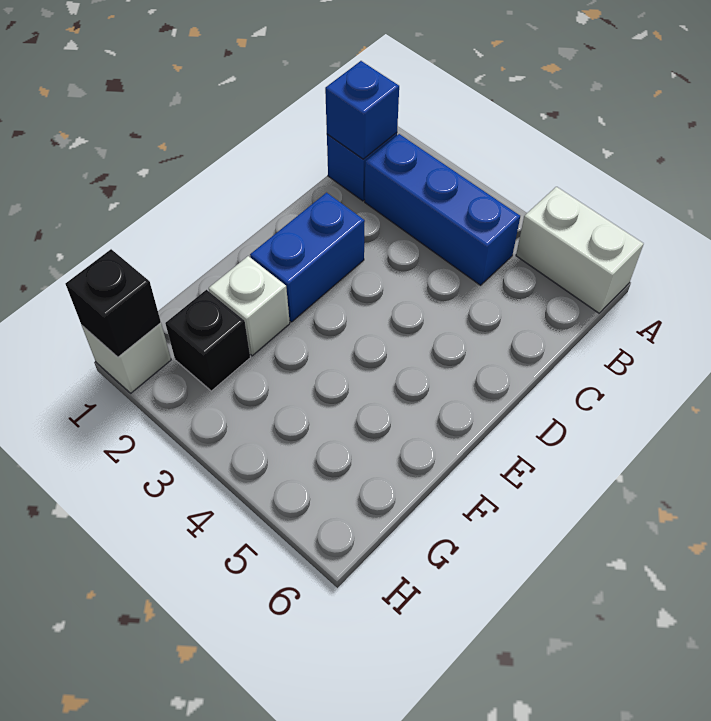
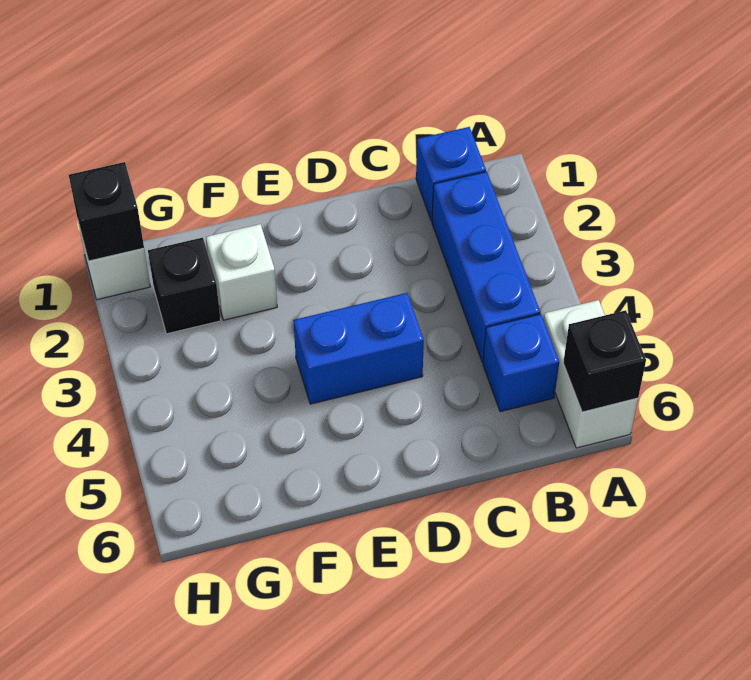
none -> black 1x1 brick [563,310,646,412]
blue 1x1 brick [325,61,399,159] -> blue 1x1 brick moved to [483,314,559,412]
blue 1x2 brick [250,193,365,322] -> blue 1x2 brick moved to [293,293,424,404]

